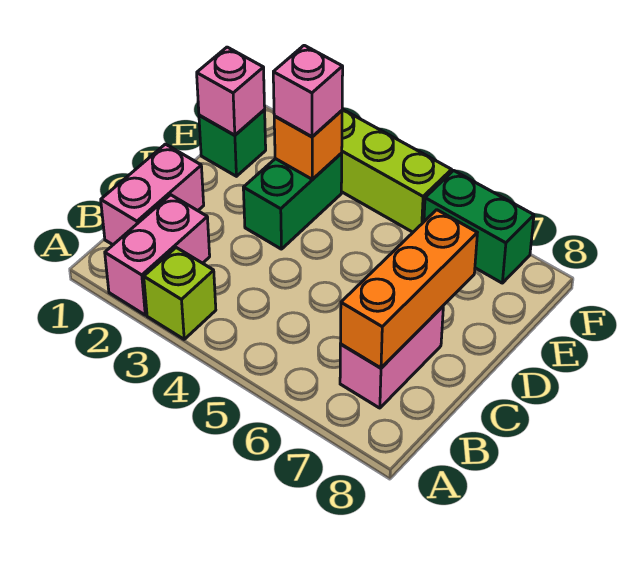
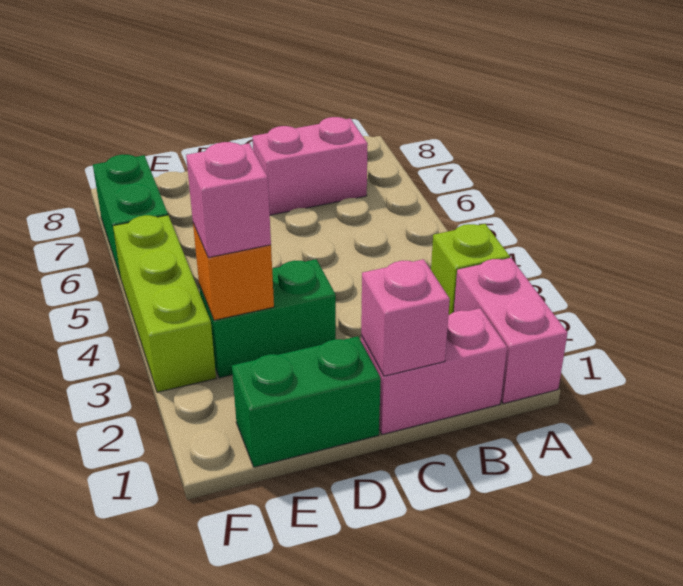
pink 1x2 brick [105,195,210,315] -> pink 1x2 brick turned to [454,258,568,404]
orange 1x3 brick [341,210,477,368] -> none
green 1x1 brick [199,110,266,176] -> green 1x2 brick [232,336,381,467]
pink 1x1 brick [197,47,265,135] -> pink 1x1 brick moved to [361,259,450,376]

